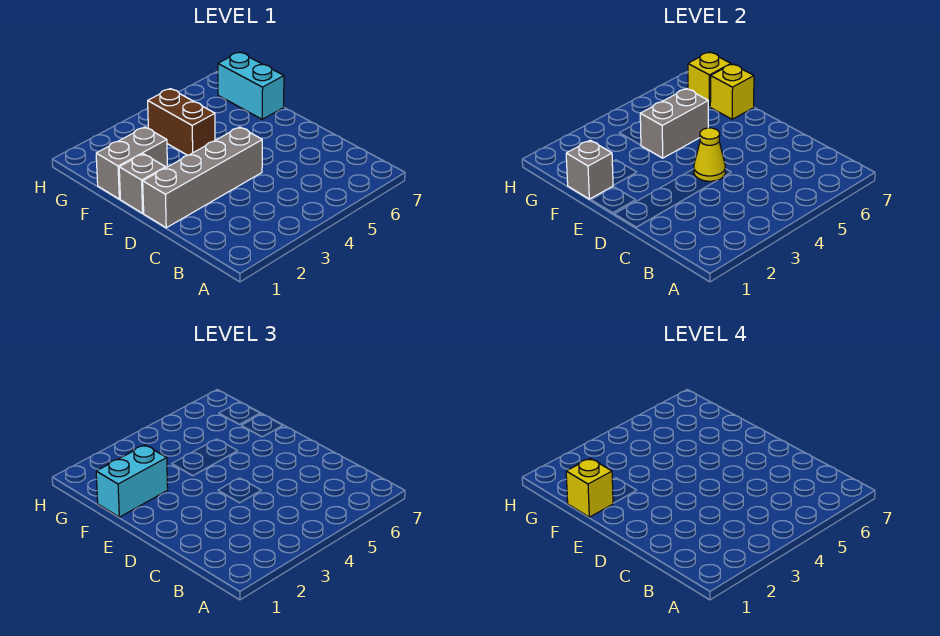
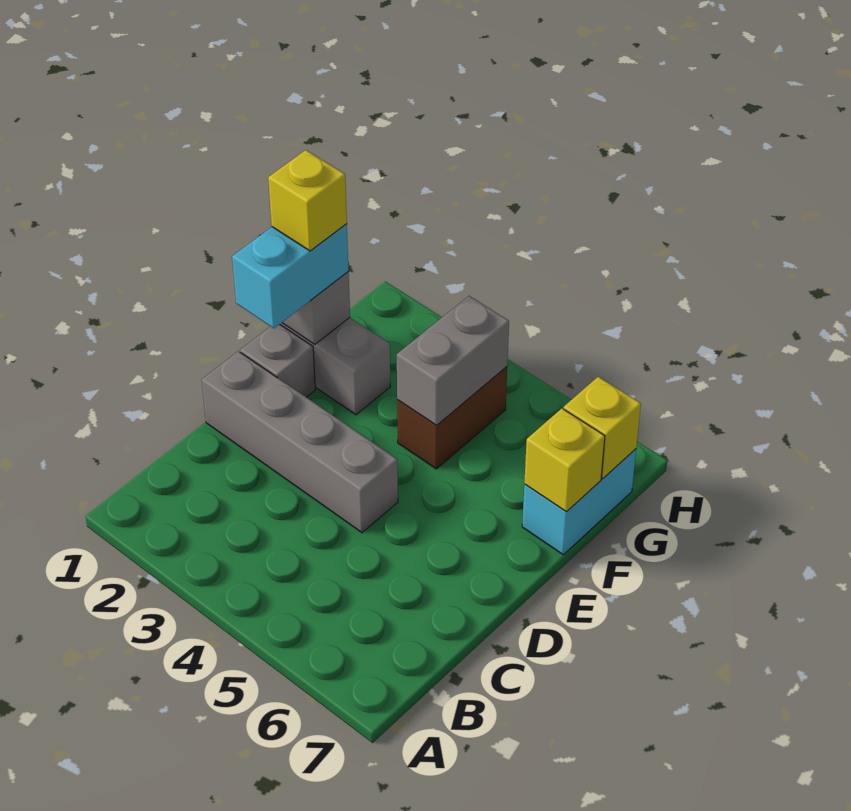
yellow 1x1 cone [694,128,725,181] -> none
cyan 1x2 brick [96,445,168,517] -> cyan 1x2 brick turned to [232,224,349,328]
grey 1x2 brick [640,89,708,158] -> grey 1x2 brick turned to [397,296,509,425]

